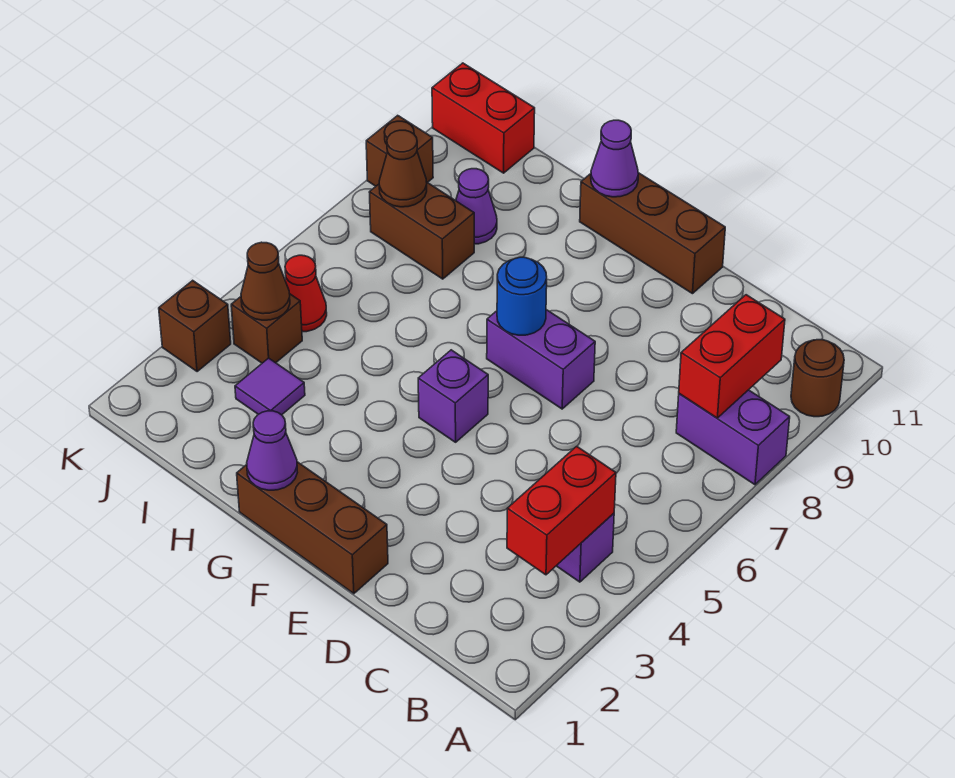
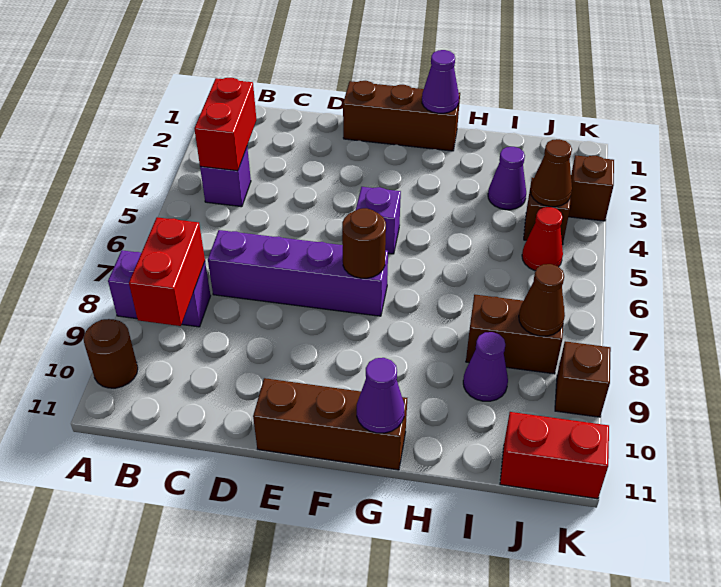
purple 1x2 brick [487,310,595,409] -> purple 1x4 brick [208,230,388,316]
blue 1x1 round brick [497,257,547,335] -> brown 1x1 round brick [342,208,386,278]
purple 1x1 tile [235,358,305,415] -> purple 1x1 cone [488,147,526,210]

